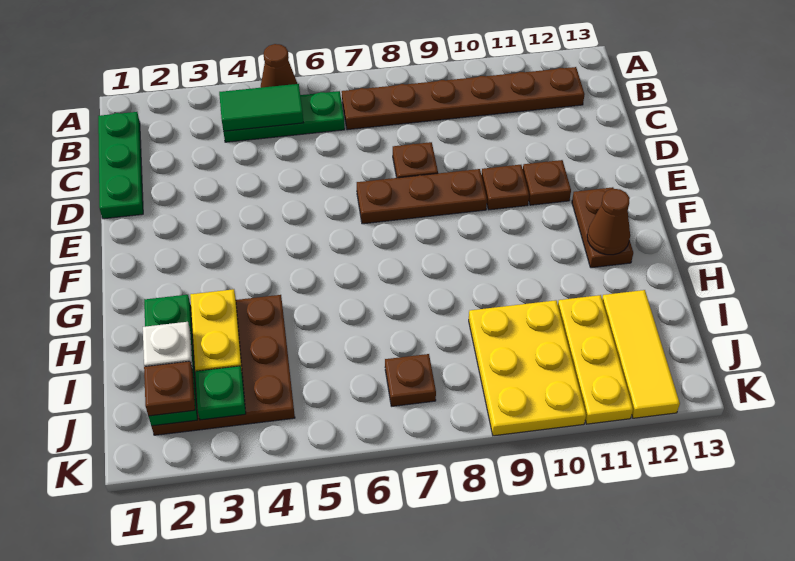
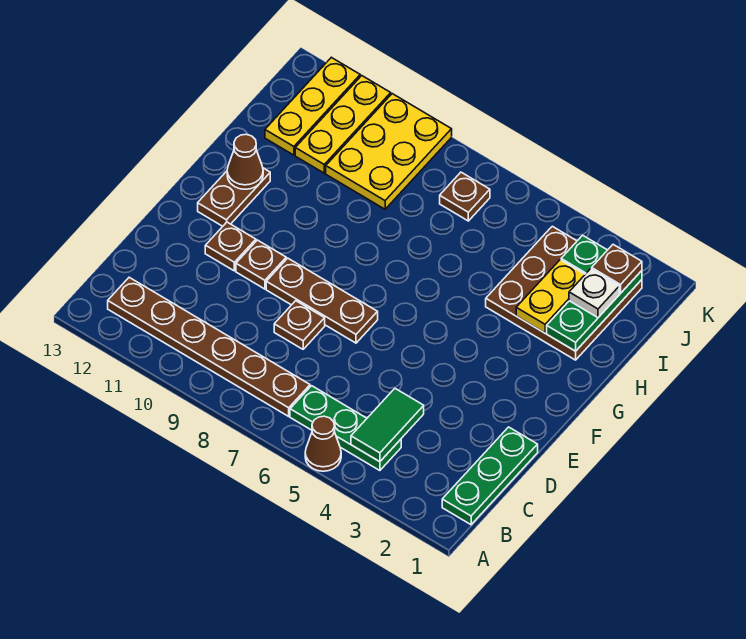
green 1x2 tile [219,84,303,131] -> green 1x2 tile turned to [351,389,424,462]
yellow 1x3 tile [602,290,680,418] -> yellow 1x3 plate [265,57,360,155]

